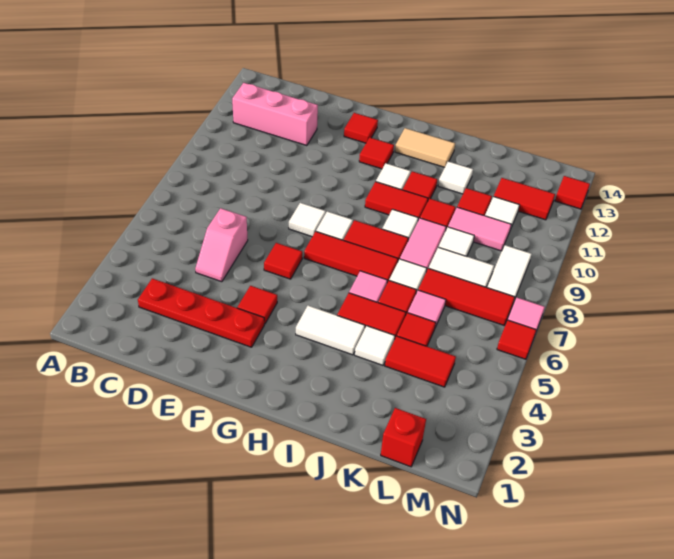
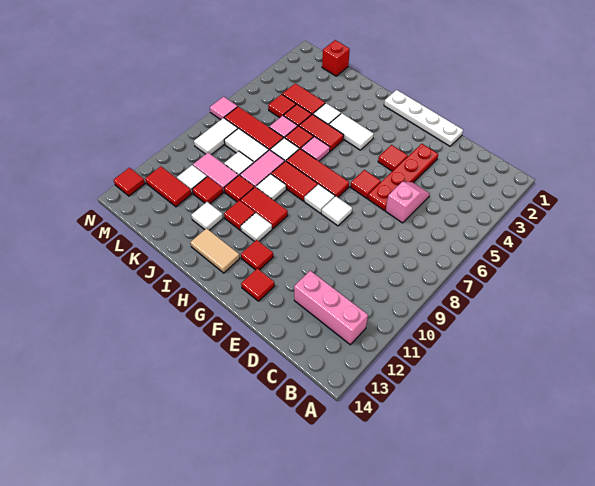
red 1x4 plate [138,278,264,347] -> red 1x4 plate turned to [368,144,438,211]
none -> white 1x4 plate [384,90,463,146]
red 1x1 tile [497,320,536,359] -> red 1x1 tile moved to [268,94,296,118]

